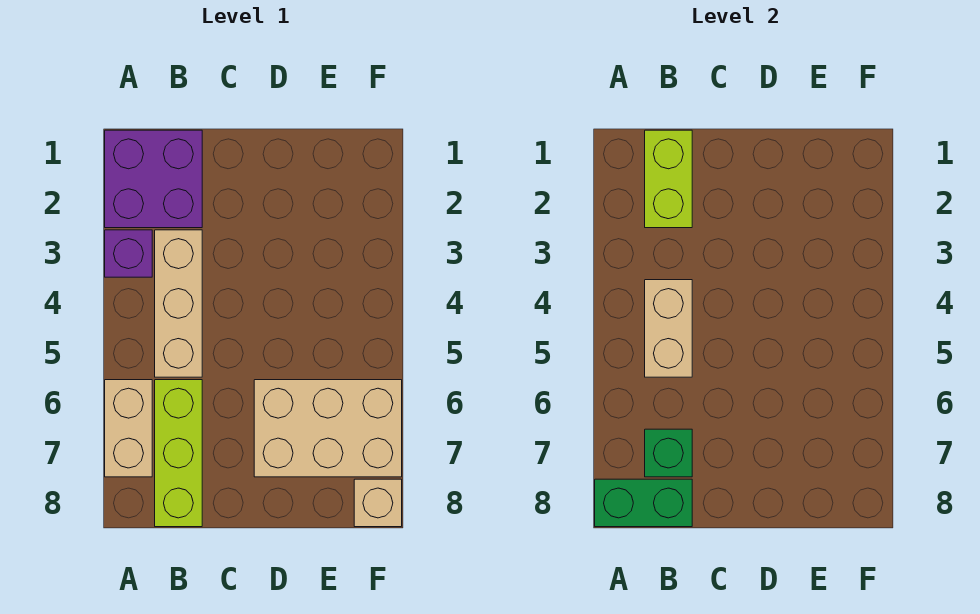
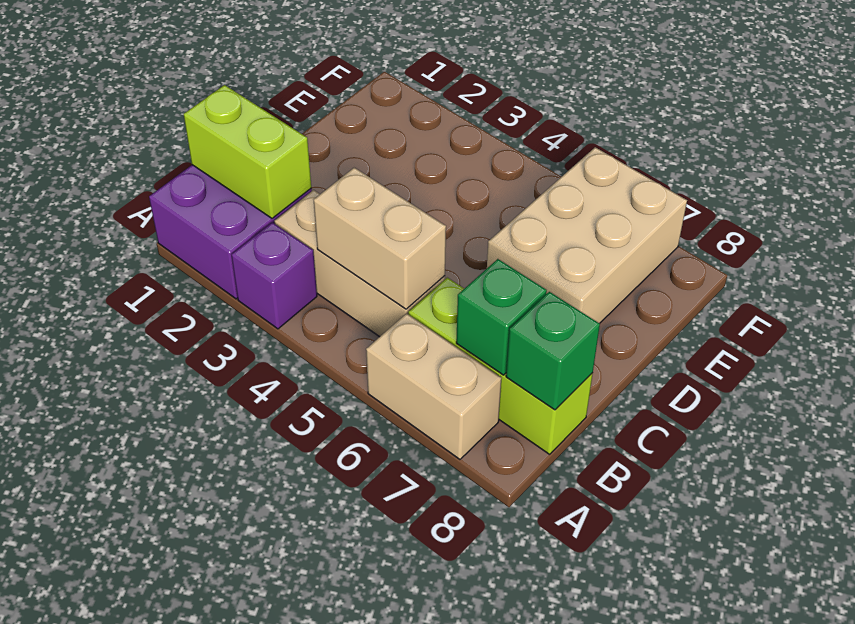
green 1x2 brick [595,479,692,527] -> green 1x1 brick [506,292,600,410]
tan 1x1 brick [354,479,402,527] -> none

